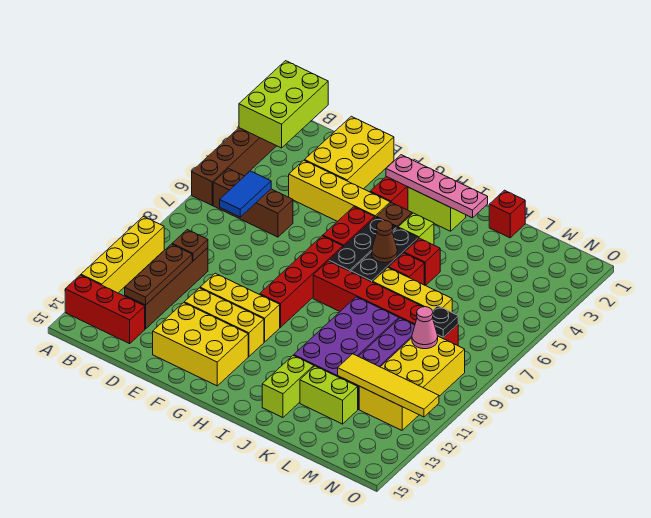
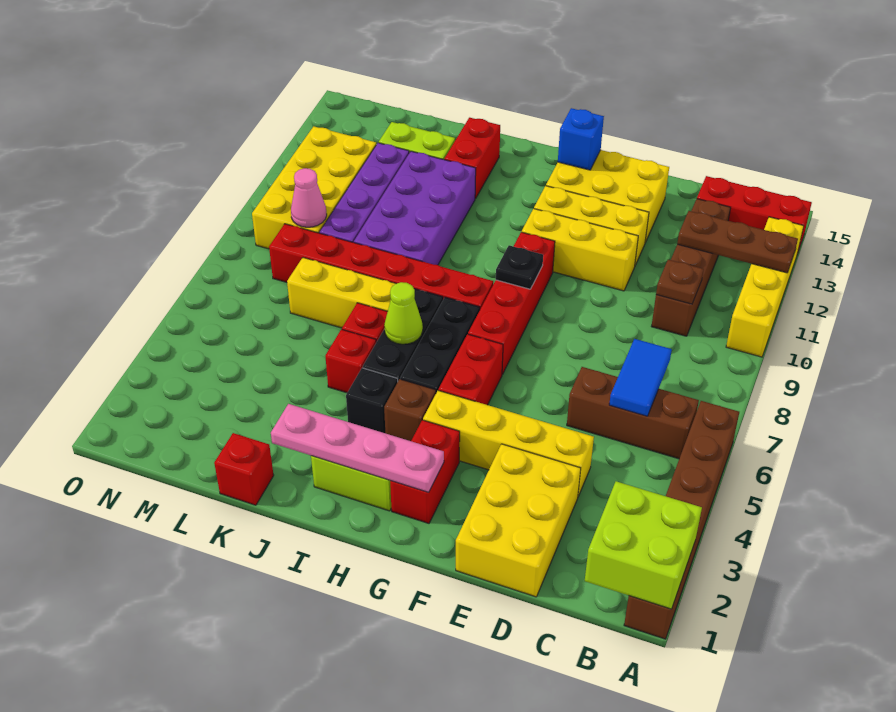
lime 2x3 brick [239,61,328,148] -> lime 2x2 brick [585,481,702,609]
brown 1x3 plate [125,244,192,305] -> brown 1x3 plate turned to [677,211,798,273]
none -> blue 1x1 brick [558,108,604,170]
lime 1x1 brick [398,213,434,245] -> black 1x1 brick [346,368,398,433]
brown 1x1 cone [372,221,397,263] -> lime 1x1 cone [384,282,423,344]
lime 1x2 brick [262,355,314,417] -> red 1x2 brick [444,118,500,199]
yellow 1x4 tile [338,354,439,417] -> none
black 1x1 plate [432,306,458,337] -> black 1x1 plate moved to [496,245,543,289]

